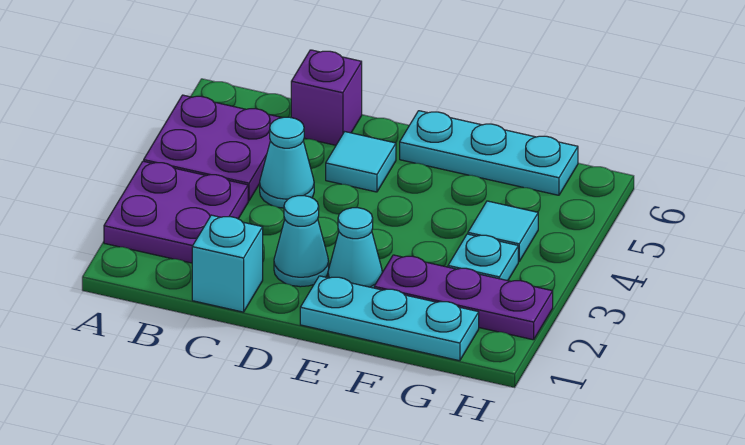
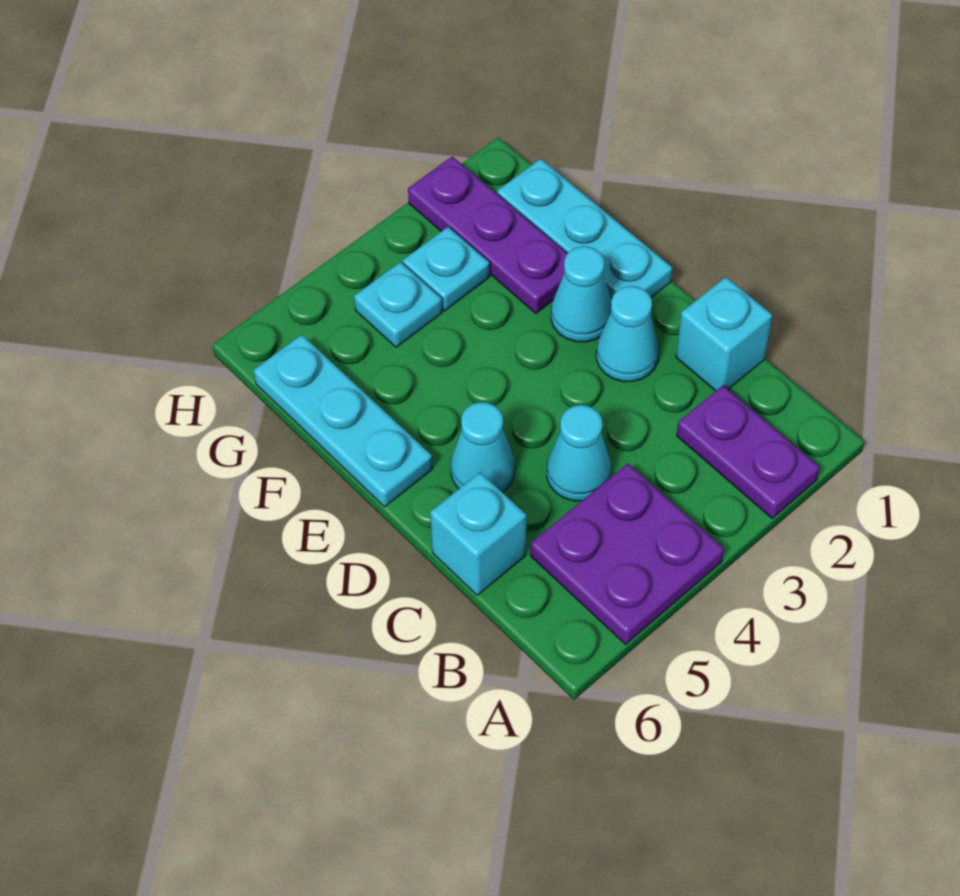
purple 2x2 plate [104,161,248,263] -> purple 1x2 plate [677,385,820,518]
purple 1x1 brick [291,50,362,145] -> cyan 1x1 brick [430,472,526,595]
cyan 1x1 tile [326,132,396,192] -> cyan 1x1 cone [451,402,515,492]
cyan 1x1 tile [468,201,538,261] -> cyan 1x1 plate [354,262,442,347]

